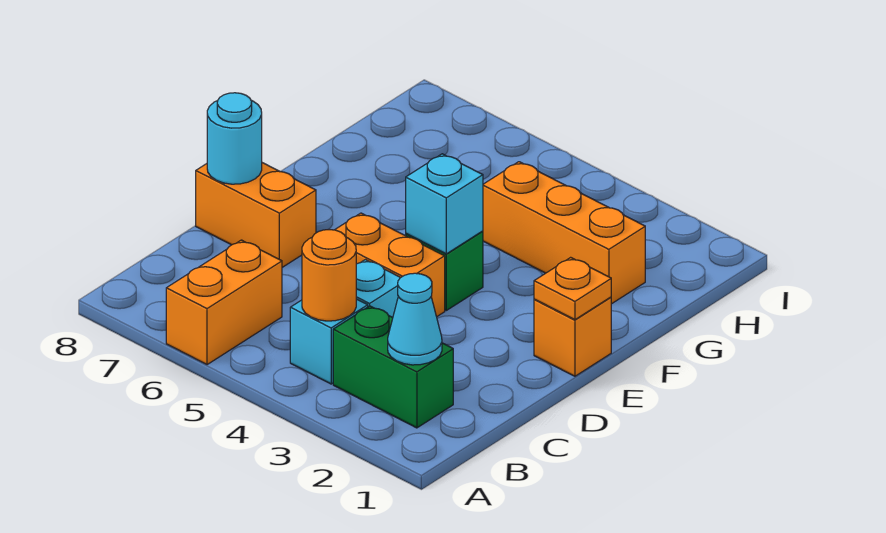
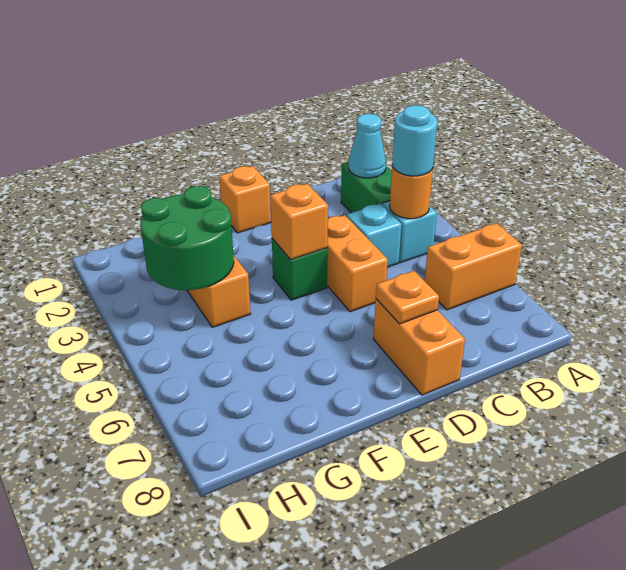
cyan 1x1 round brick [207,93,262,184] -> cyan 1x1 round brick moved to [392,105,437,176]
orange 1x1 plate [534,257,611,320] -> orange 1x1 plate moved to [376,271,439,324]
cyan 1x1 brick [406,154,483,254] -> orange 1x1 brick [270,184,328,260]
none -> green 2x2 round brick [140,186,234,290]

